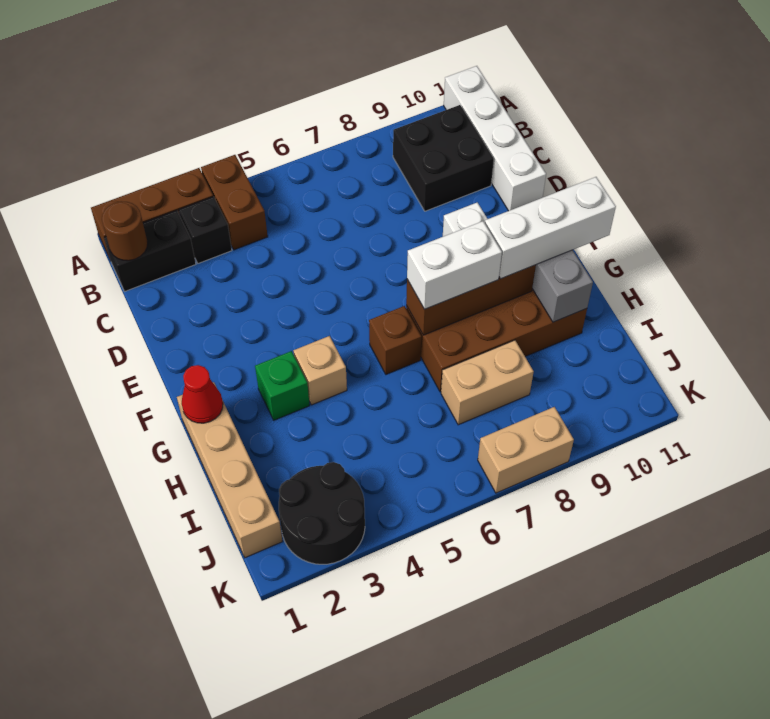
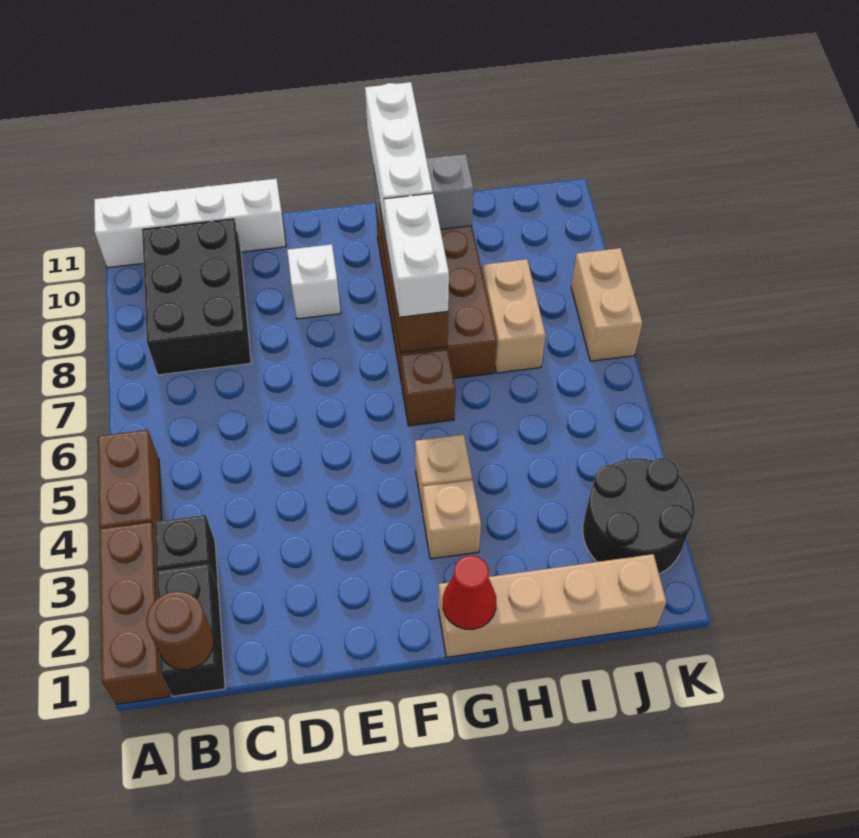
brown 1x2 brick [201,155,268,250] -> brown 1x2 brick turned to [98,430,162,529]
black 2x2 brick [393,105,494,211] -> black 2x3 brick [142,219,251,375]
green 1x1 brick [255,351,310,420] -> tan 1x1 brick [423,480,481,559]

